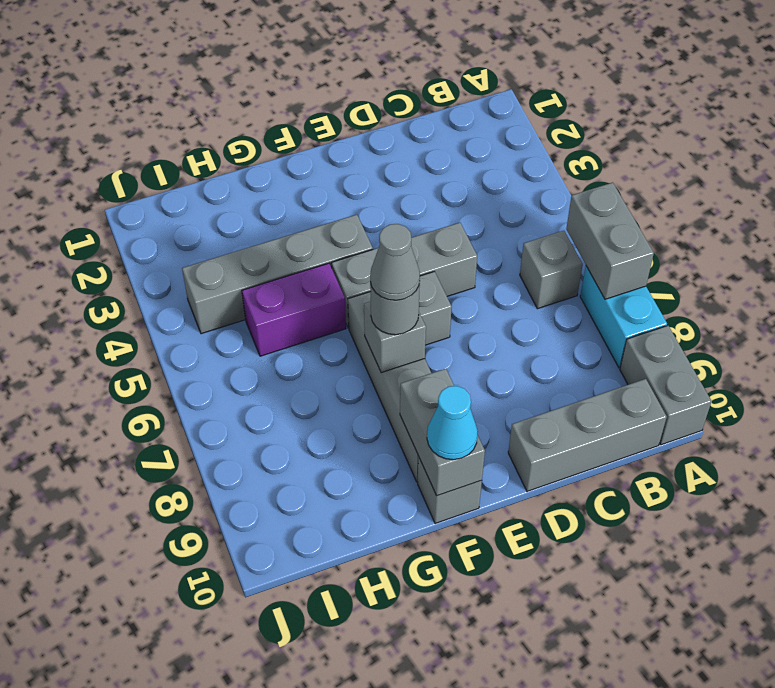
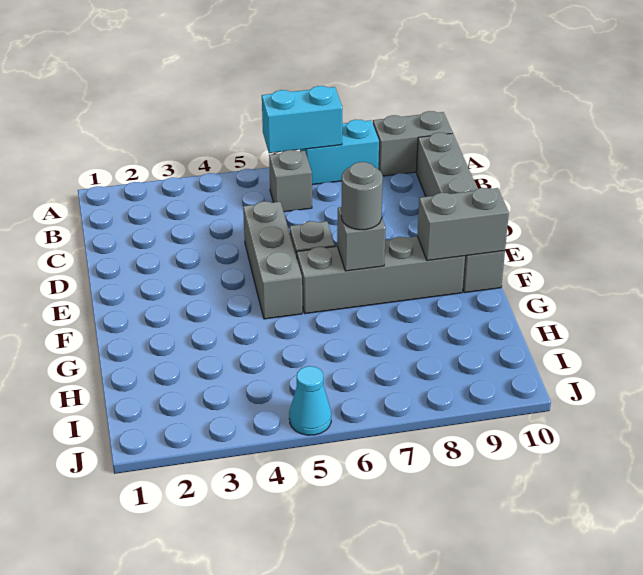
grey 1x2 brick [566,182,654,299] -> cyan 1x2 brick [262,86,342,153]
grey 1x4 brick [182,215,373,334] -> none
grey 1x1 cone [370,224,420,300] -> none
cyan 1x1 cone [427,386,478,460] -> cyan 1x1 cone moved to [289,366,331,435]
purple 1x2 brick [242,263,346,356] -> none

